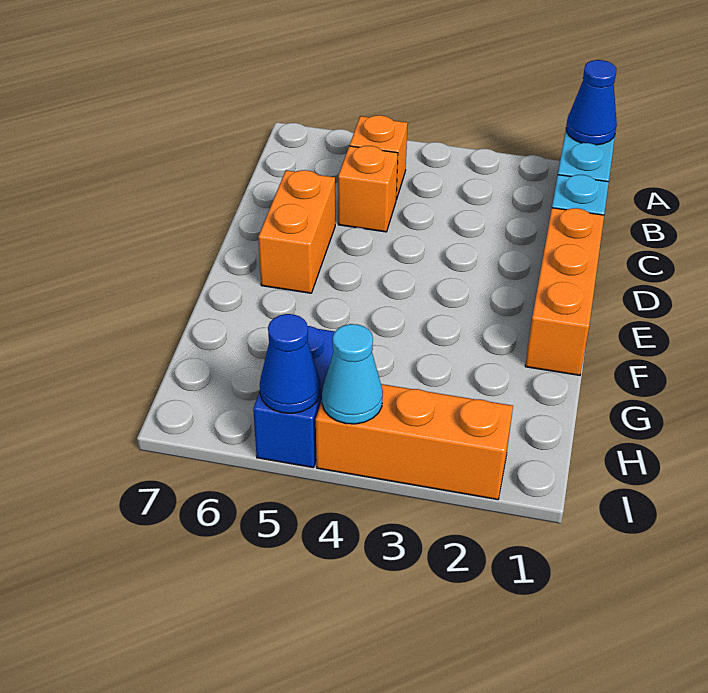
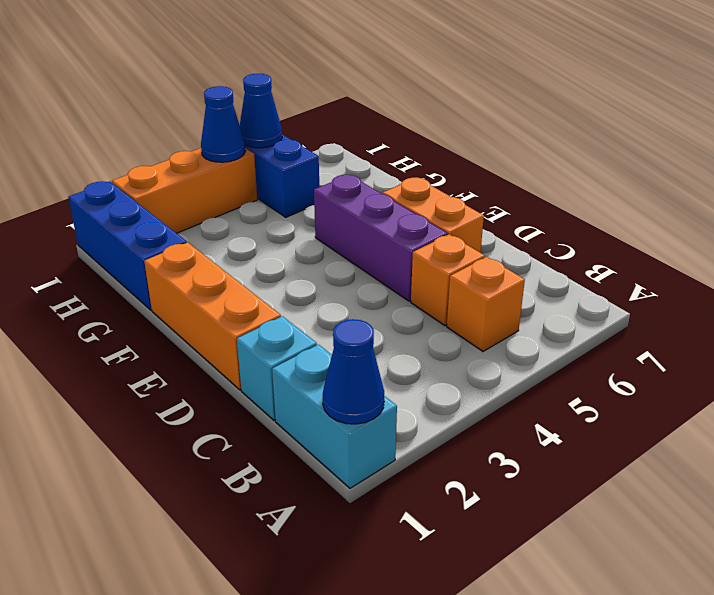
none -> purple 1x3 brick [314,175,447,301]
none -> blue 1x3 brick [68,181,187,310]
cyan 1x1 cone [322,324,383,424] -> blue 1x1 cone [201,86,245,162]

